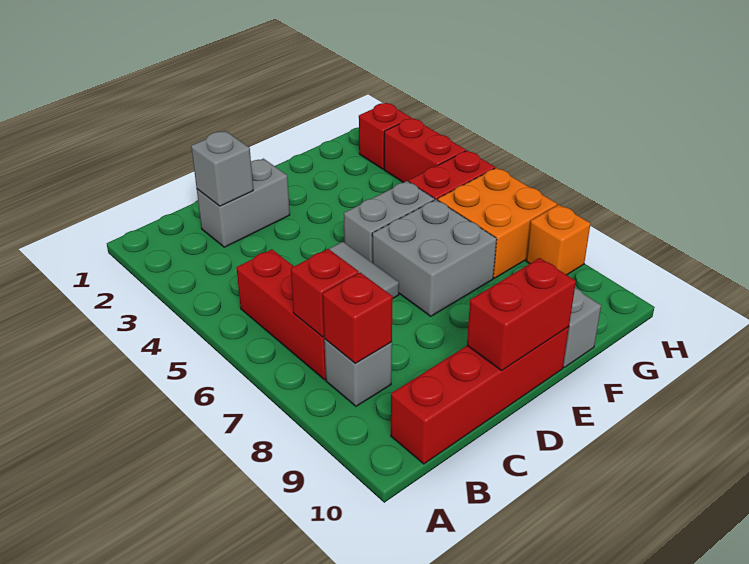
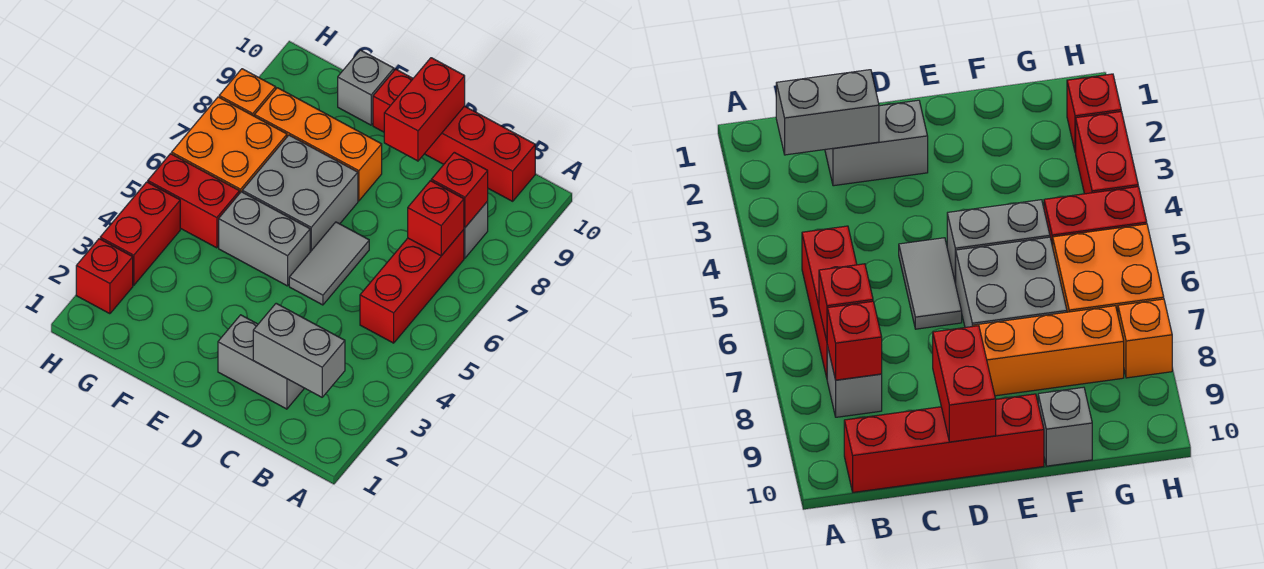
grey 1x1 brick [191,131,253,206] -> grey 1x2 brick [253,303,345,397]
red 1x2 brick [467,258,576,370] -> red 1x2 brick turned to [384,58,465,161]
none -> orange 1x3 brick [255,88,382,201]

